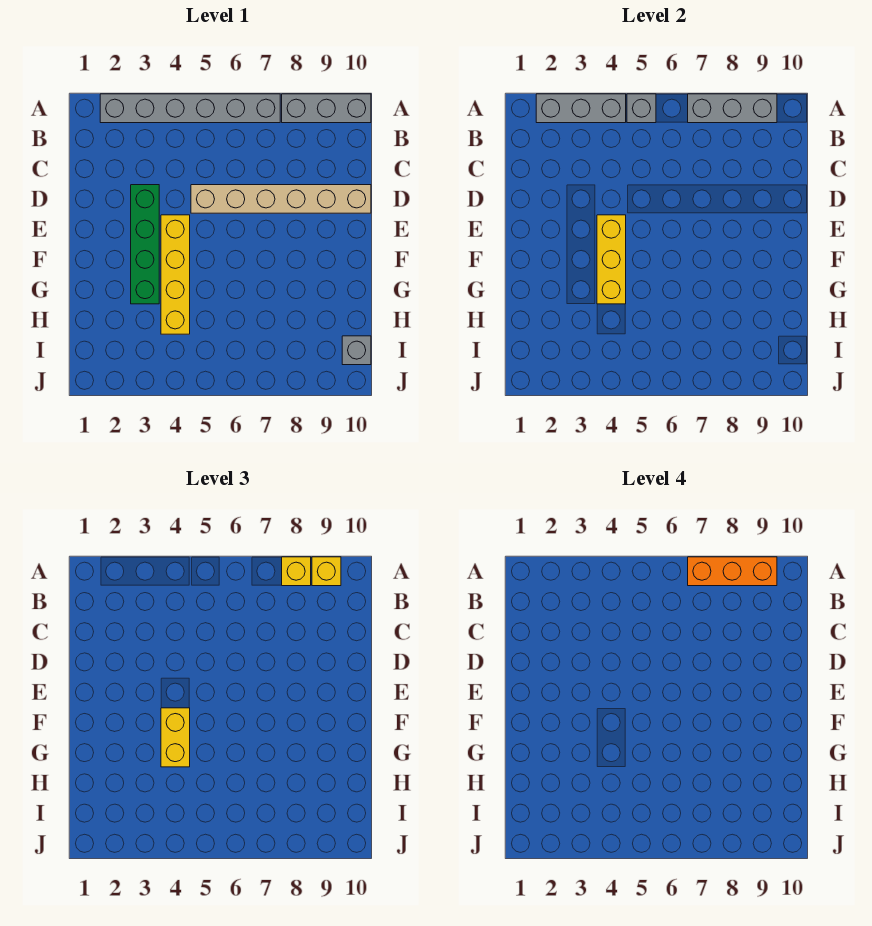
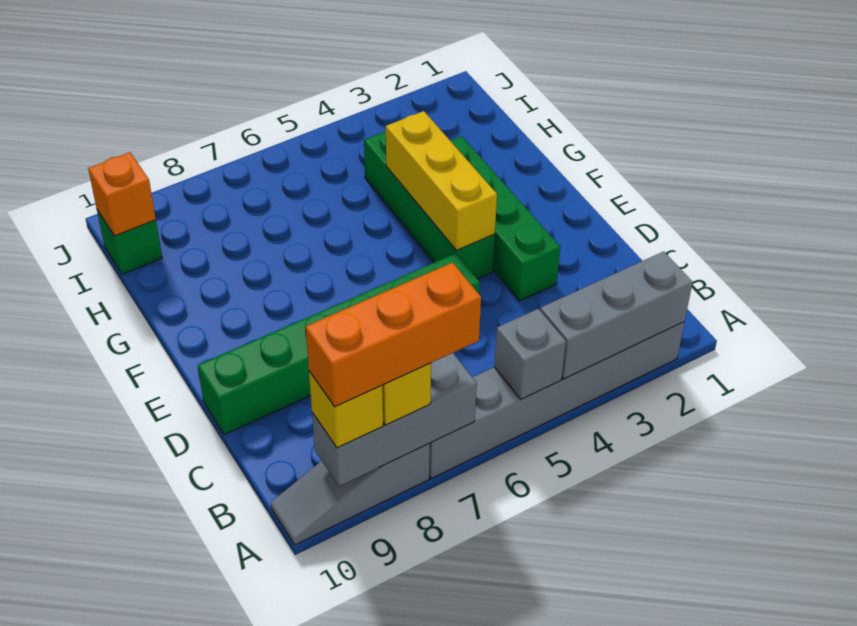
grey 1x3 brick [282,94,371,123] -> grey 1x3 slope [271,444,430,545]
tan 1x6 brick [191,185,371,213] -> green 1x6 brick [198,253,480,435]
yellow 1x4 brick [161,215,190,334] -> green 1x4 brick [364,130,495,279]
yellow 1x2 brick [161,708,190,767] -> none
grey 1x1 brick [342,336,371,365] -> green 1x1 brick [97,210,162,274]
none -> orange 1x1 brick [88,152,156,236]

